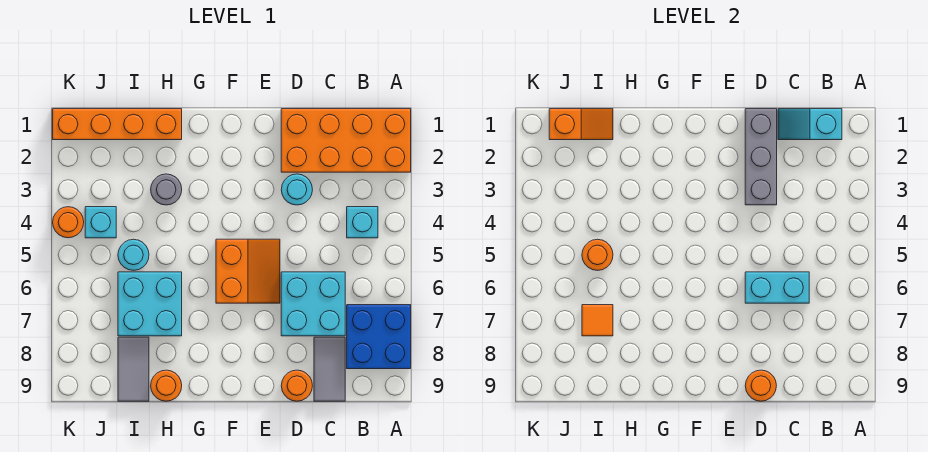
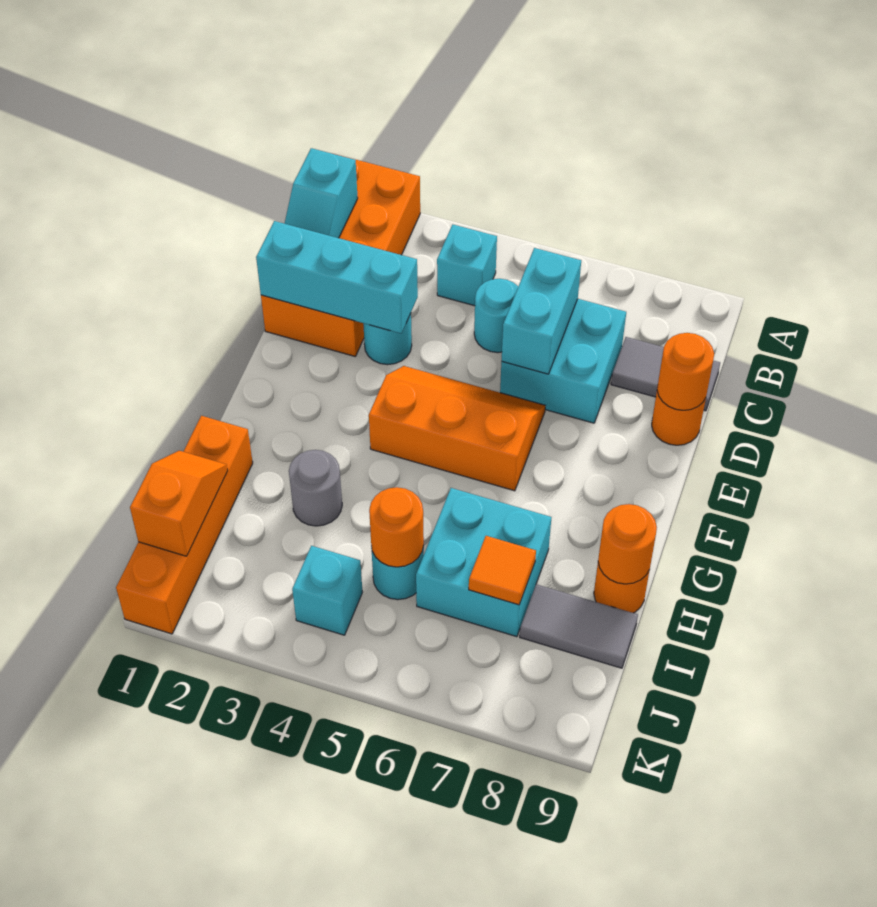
blue 2x2 brick [347,305,411,369] -> none
none -> cyan 1x1 round brick [474,279,518,353]
grey 1x3 brick [745,109,777,205] -> cyan 1x3 brick [256,221,418,333]
orange 2x2 slope [216,239,280,303] -> orange 2x3 slope [368,366,545,491]
orange 1x1 round brick [53,207,84,238] -> orange 1x1 round brick moved to [598,504,657,584]

